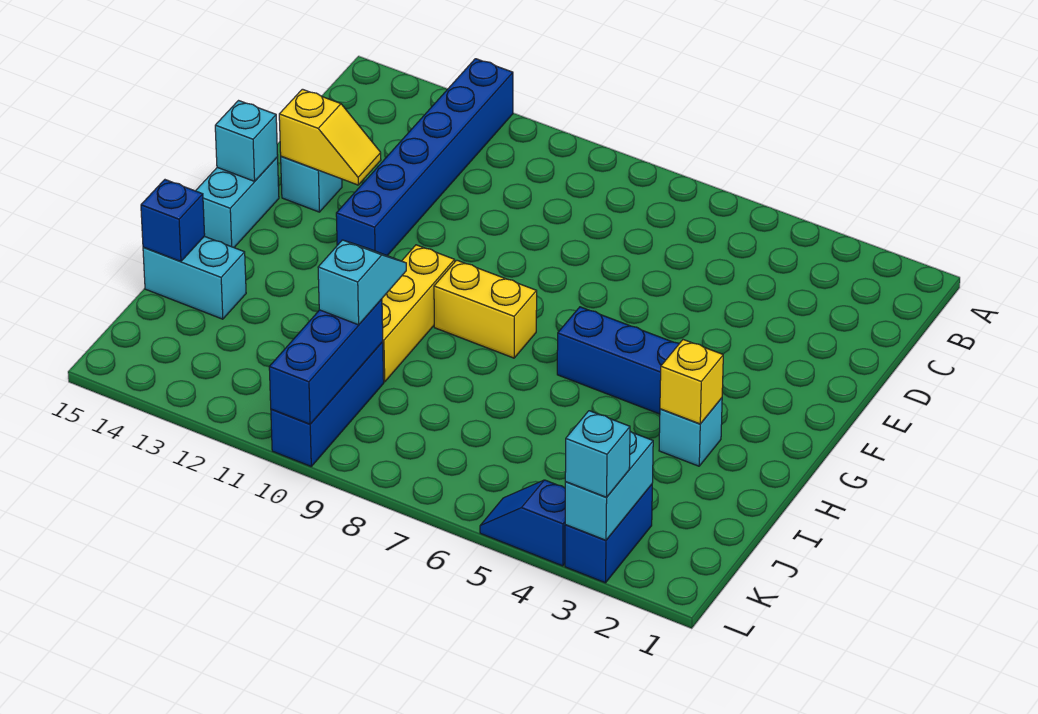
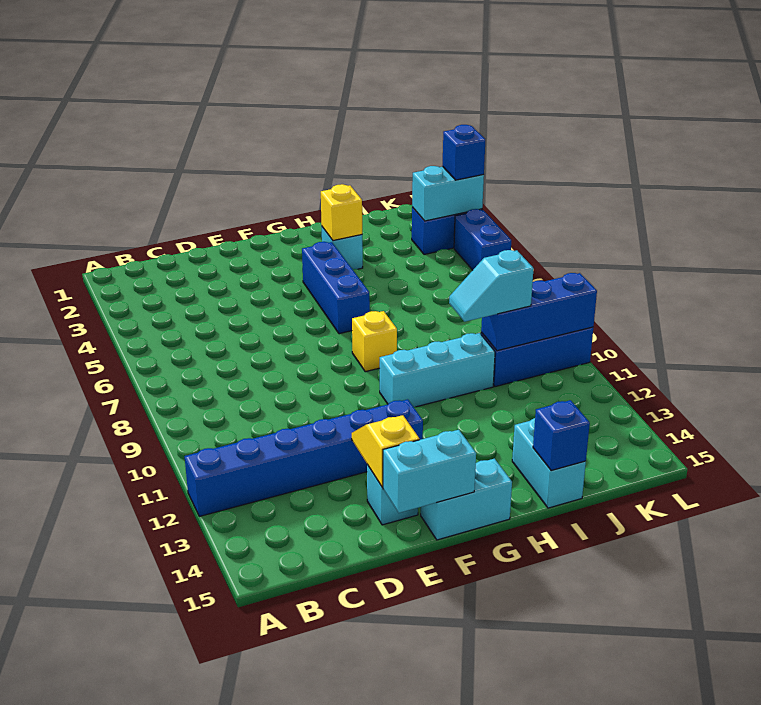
cyan 1x1 brick [215,101,278,181] -> cyan 1x2 brick [383,430,476,513]
yellow 1x2 brick [434,260,537,358] -> yellow 1x1 brick [352,311,397,372]
yellow 1x3 brick [382,245,455,382] -> cyan 1x3 brick [380,333,495,407]
cyan 1x1 brick [565,411,630,497] -> blue 1x1 brick [442,125,485,180]
blue 1x2 slope [480,480,565,566] -> blue 1x2 brick [454,209,511,270]

